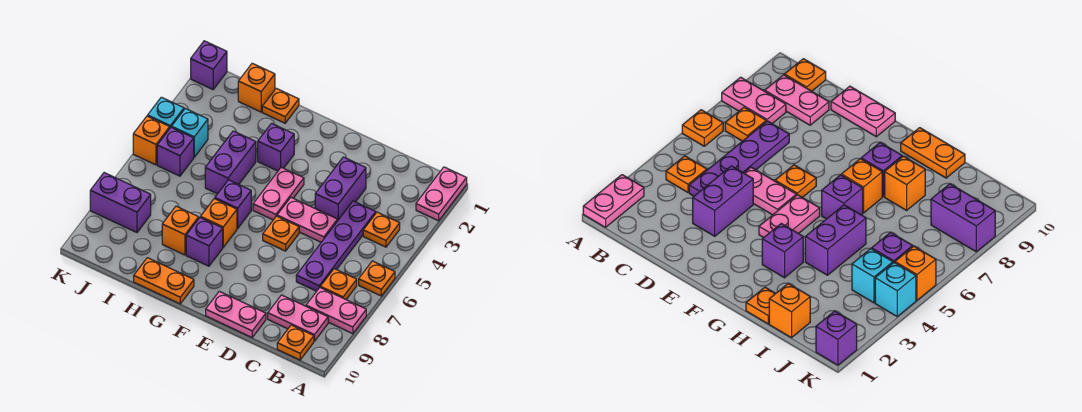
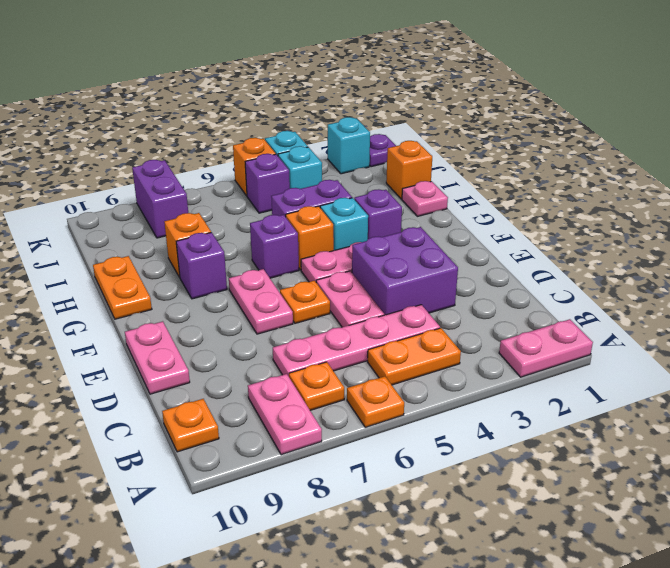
orange 1x1 plate [363,212,400,247] -> orange 1x2 plate [368,328,461,385]
pink 1x2 plate [268,295,328,341] -> pink 1x2 plate moved to [229,269,293,334]
purple 1x4 plate [296,201,376,291] -> pink 1x4 plate [273,305,440,376]
purple 1x2 brick [315,157,366,221] -> purple 2x2 brick [352,227,458,315]
none -> cyan 1x1 brick [320,198,368,250]
orange 1x1 brick [201,199,237,247] -> orange 1x1 brick moved to [286,206,334,270]
orange 1x1 plate [262,88,299,123] -> pink 1x1 plate [402,181,448,216]
purple 1x1 brick [191,41,227,89] -> purple 1x1 plate [369,134,396,167]
none -> cyan 1x1 brick [328,117,370,174]

